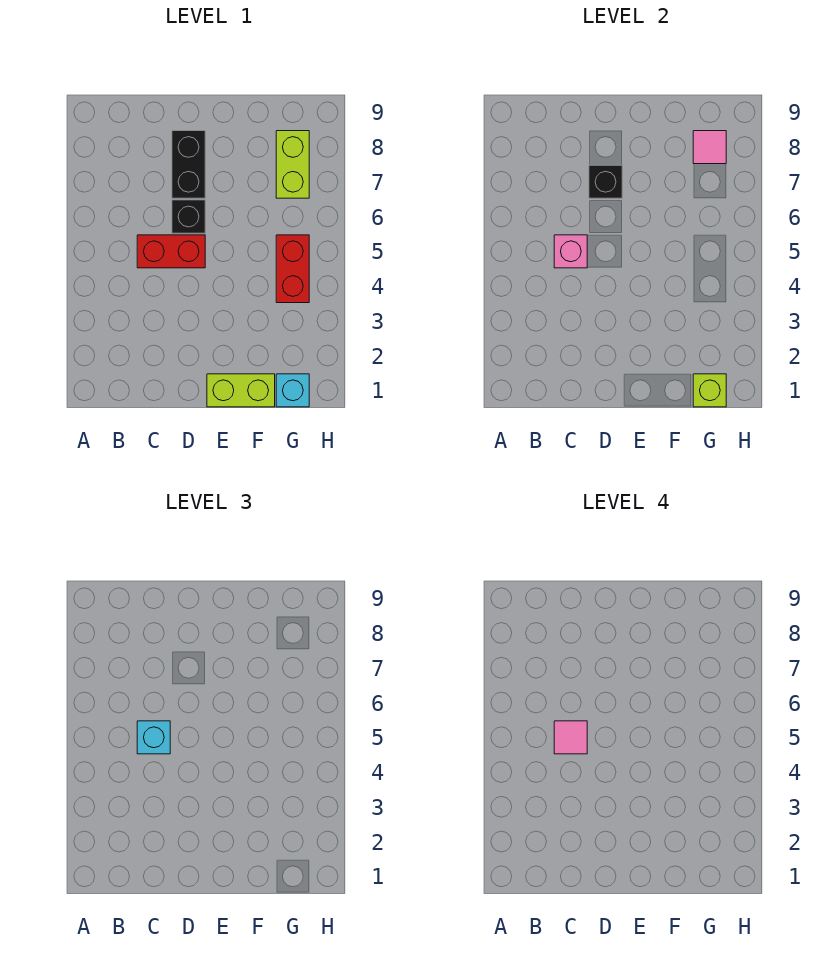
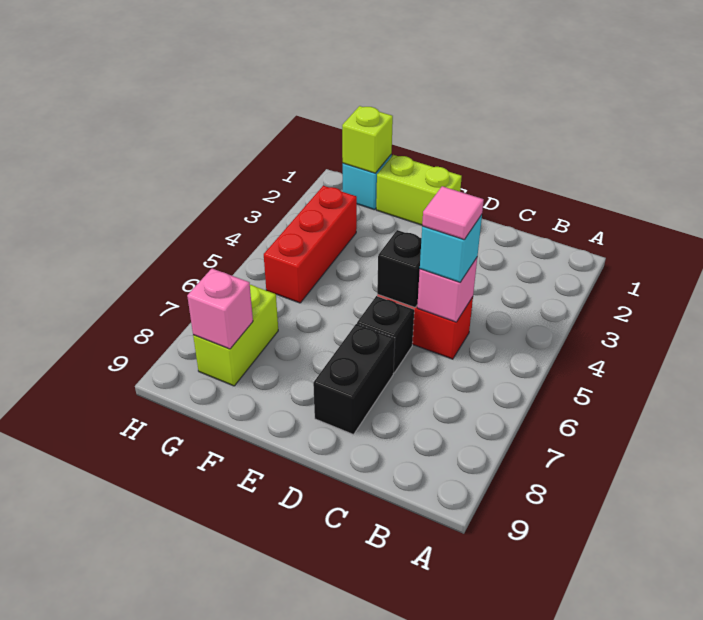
black 1x1 brick [589,165,622,198] -> black 1x1 brick moved to [377,230,421,308]
red 1x2 brick [276,235,309,303] -> red 1x3 brick [264,186,357,303]
pink 1x1 tile [693,131,726,164] -> pink 1x1 brick [187,269,253,349]

